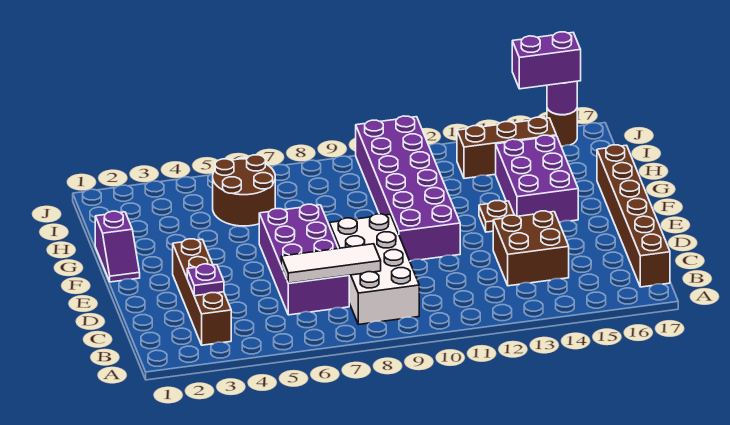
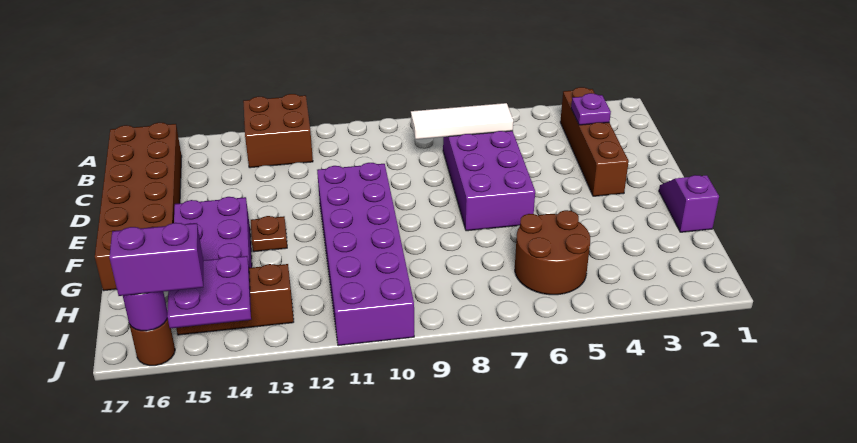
white 2x4 brick [329,214,419,325] -> none
brown 1x6 brick [597,145,670,287] -> brown 2x6 brick [95,123,182,291]
brown 2x2 brick [493,211,569,286] -> brown 2x2 brick moved to [243,94,313,168]
none -> purple 2x2 plate [167,256,251,328]

